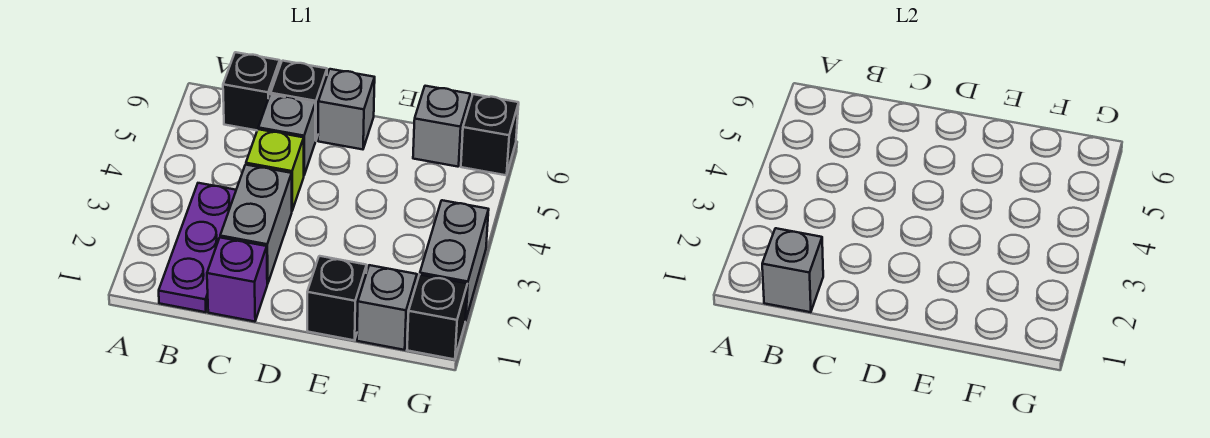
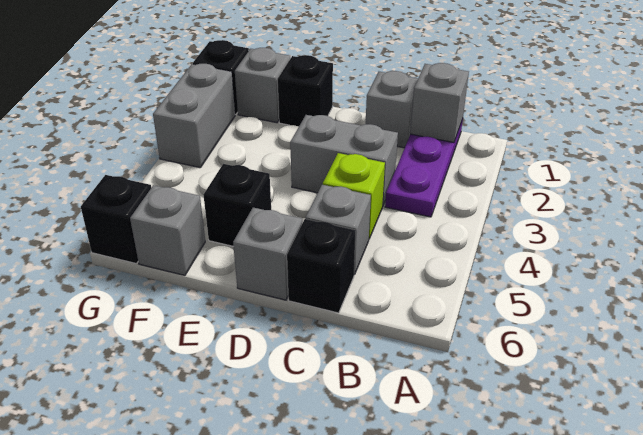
black 1x1 brick [223,52,280,130] -> black 1x1 brick moved to [204,164,271,246]
purple 1x1 brick [207,238,267,322] -> grey 1x1 brick [366,71,418,148]
grey 1x2 brick [220,165,292,284] -> grey 1x2 brick turned to [290,115,398,207]

